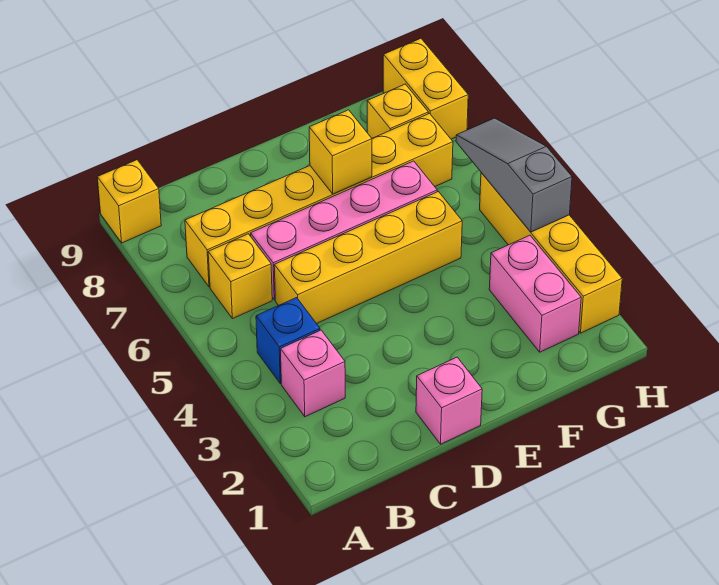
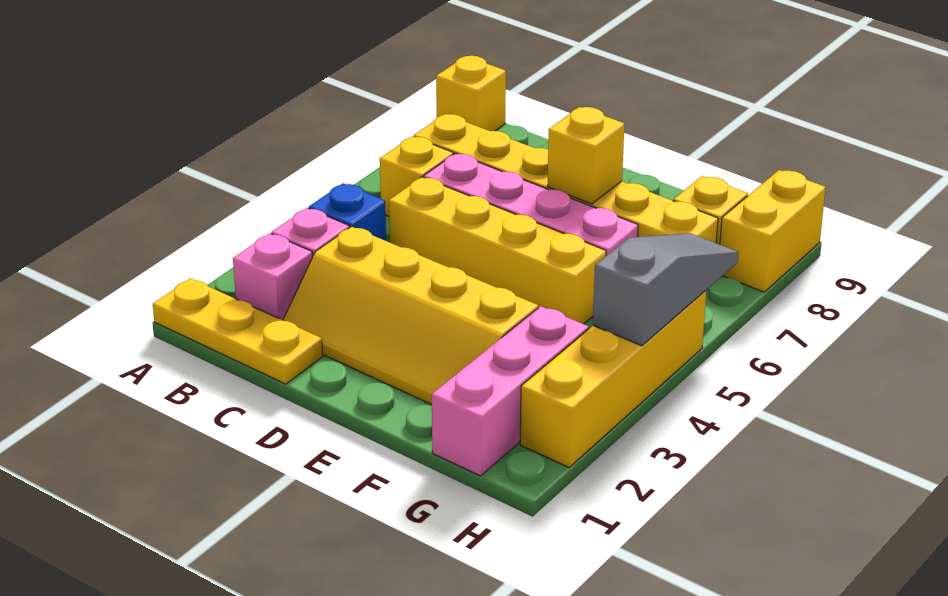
none -> yellow 1x3 plate [153,278,323,384]
none -> yellow 2x4 slope [283,227,538,404]
pink 1x1 brick [416,357,482,444] -> pink 1x1 brick moved to [233,233,312,320]
pink 1x2 brick [489,235,581,352] -> pink 1x3 brick [432,306,589,476]

